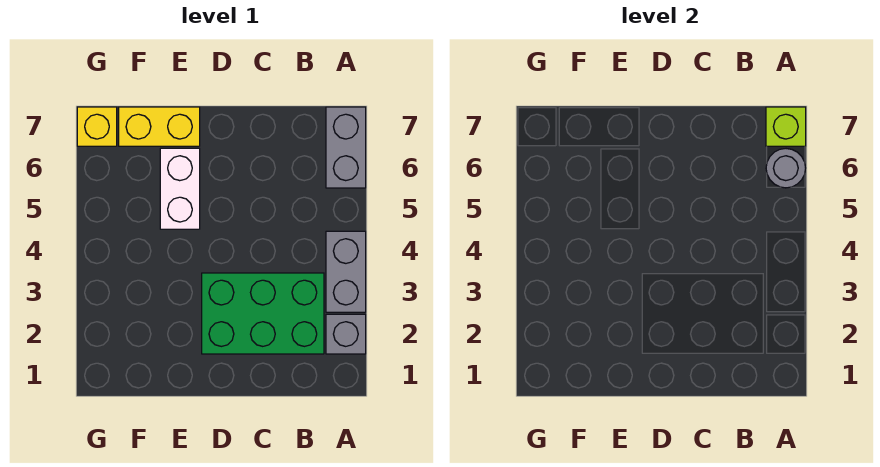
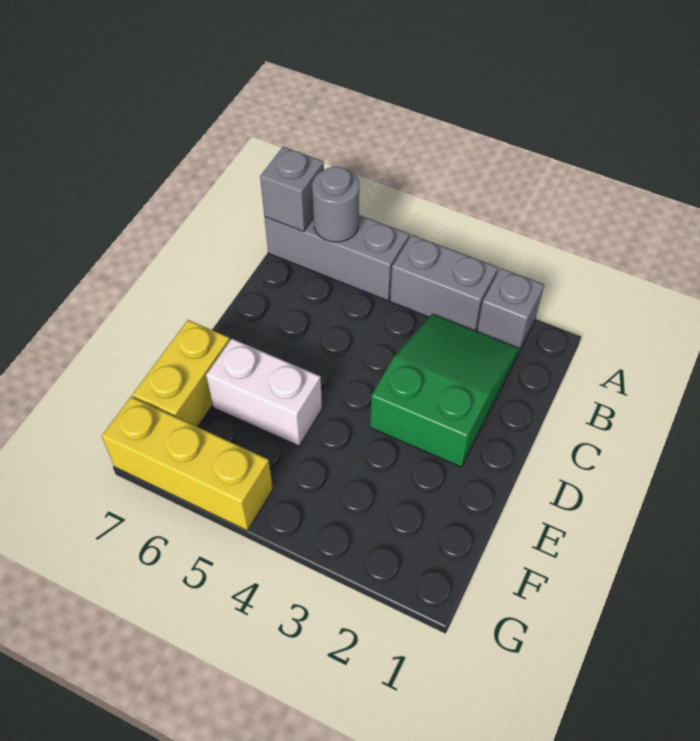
grey 1x2 brick [326,107,366,188] -> grey 1x3 brick [264,215,409,301]
lime 1x1 brick [766,107,806,146] -> grey 1x1 brick [260,147,324,232]
green 2x3 brick [202,273,324,354] -> green 2x3 slope [370,314,519,467]
yellow 1x1 brick [77,107,117,146] -> yellow 1x3 brick [102,397,273,531]

